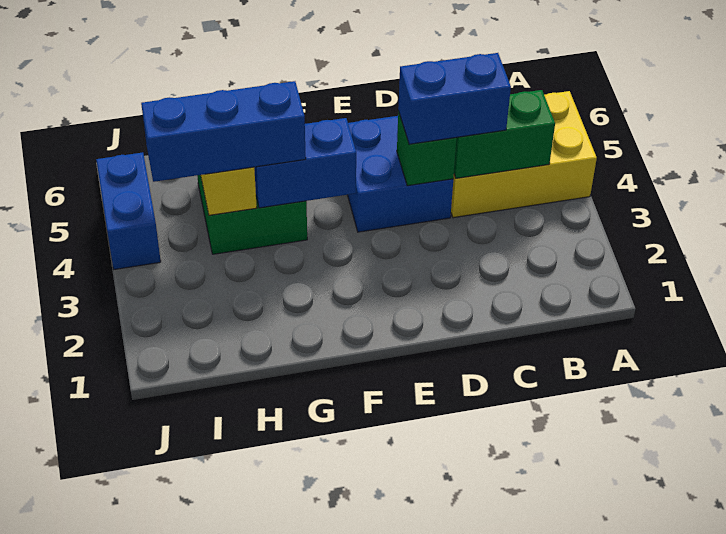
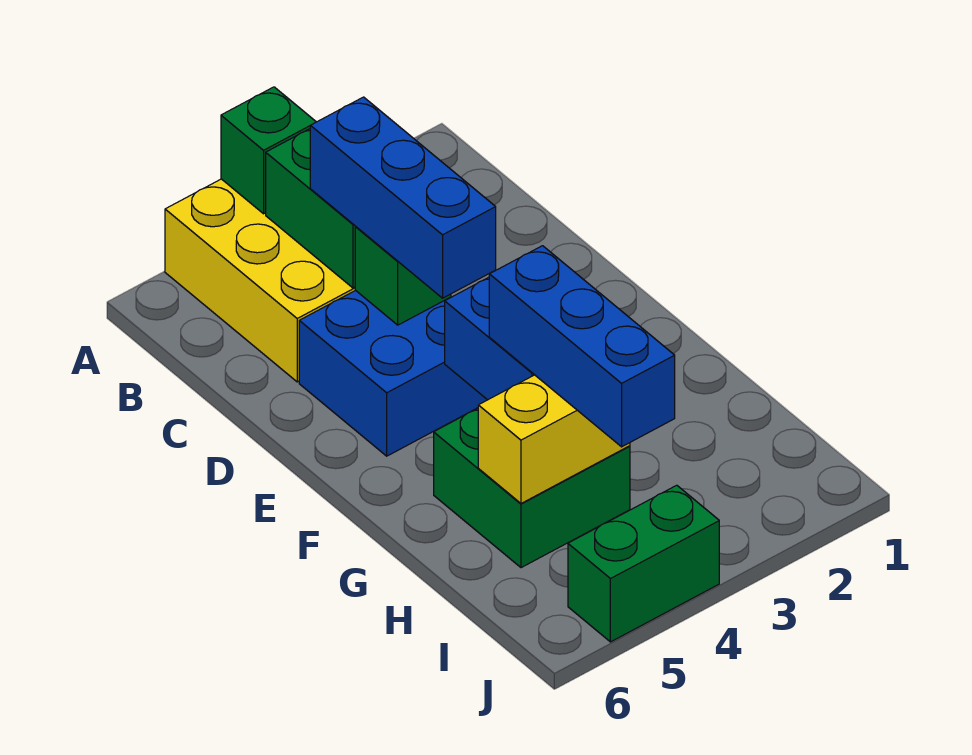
none -> green 1x1 brick [221,87,316,214]
blue 1x2 brick [398,53,511,144] -> blue 1x3 brick [310,97,496,298]
blue 1x2 brick [96,152,161,269] -> green 1x2 brick [568,485,719,642]

